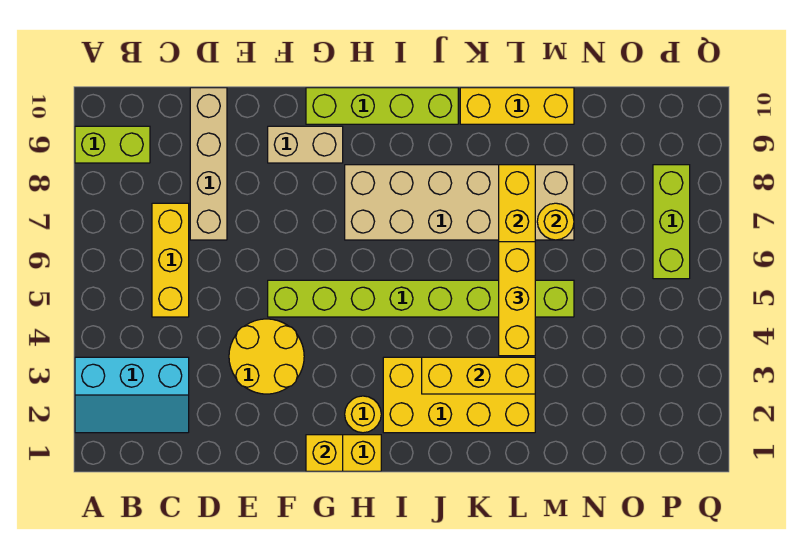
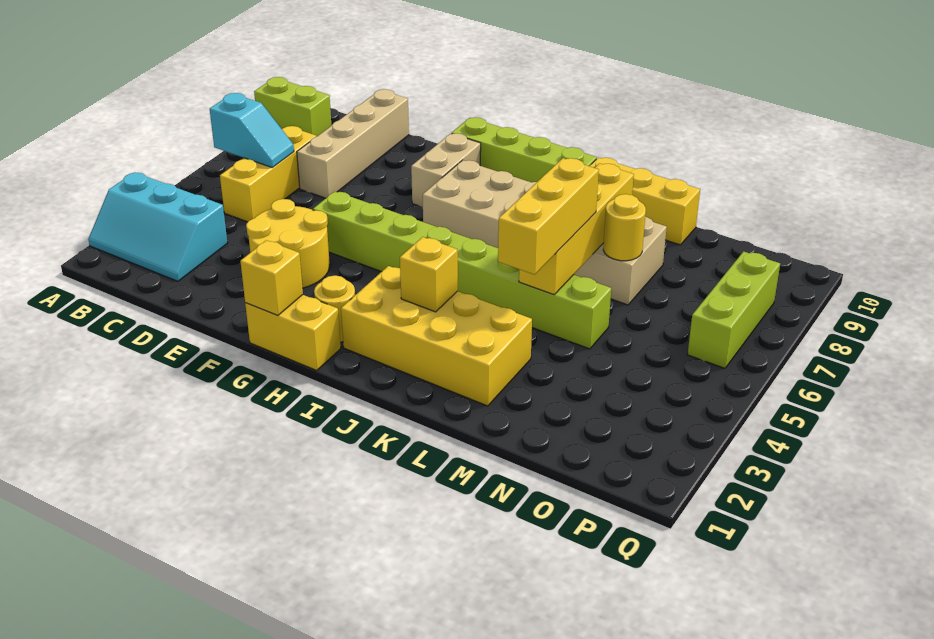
none -> cyan 1x2 slope [210,93,294,168]
tan 1x2 brick [268,126,343,163] -> tan 1x2 brick turned to [411,133,481,207]
yellow 1x3 brick [422,357,535,394] -> yellow 1x1 brick [400,237,458,312]

